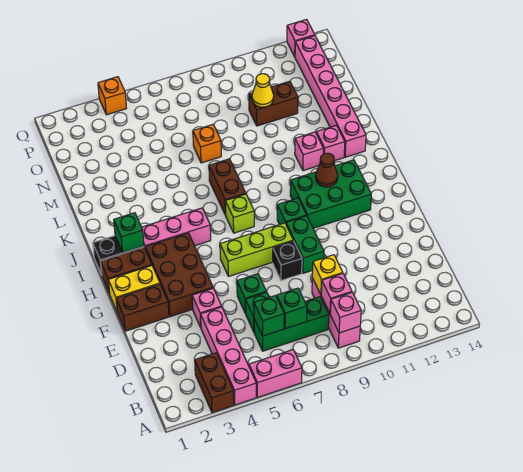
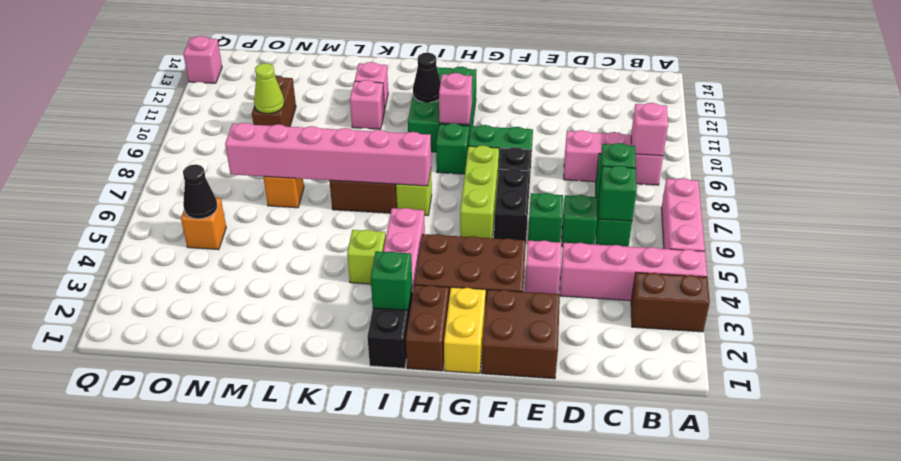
pink 1x2 brick [249,350,302,397] -> pink 1x3 brick [661,178,705,251]
pink 1x1 brick [321,274,352,313] -> pink 1x1 brick moved to [439,73,472,125]
yellow 1x1 brick [312,255,343,294] -> none
brown 1x2 brick [116,284,169,331] -> brown 2x2 brick [482,290,560,379]
none -> black 1x2 brick [494,169,530,240]
brown 1x1 cone [316,153,338,187] -> black 1x1 cone [413,53,441,103]
none -> lime 1x1 brick [347,230,386,284]
pink 1x6 brick [295,36,366,157] -> pink 1x6 brick moved to [225,123,431,186]
yellow 1x1 cone [252,74,274,107] -> lime 1x1 cone [254,63,284,114]
none -> black 1x1 cone [183,164,217,219]
orange 1x1 brick [98,77,126,115] -> orange 1x1 brick moved to [181,198,226,250]

